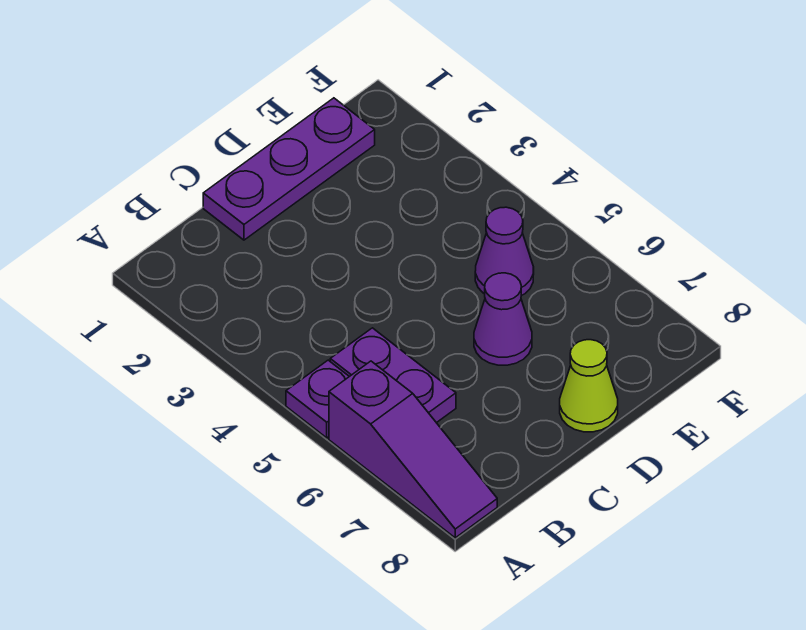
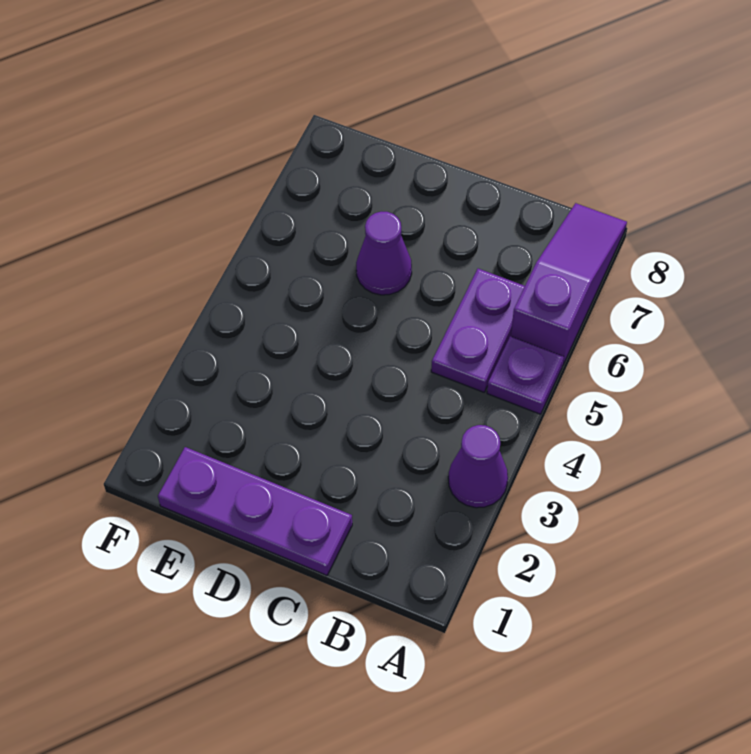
lime 1x1 cone [560,340,618,432] -> none
purple 1x1 cone [475,207,534,296] -> purple 1x1 cone moved to [448,425,508,508]

